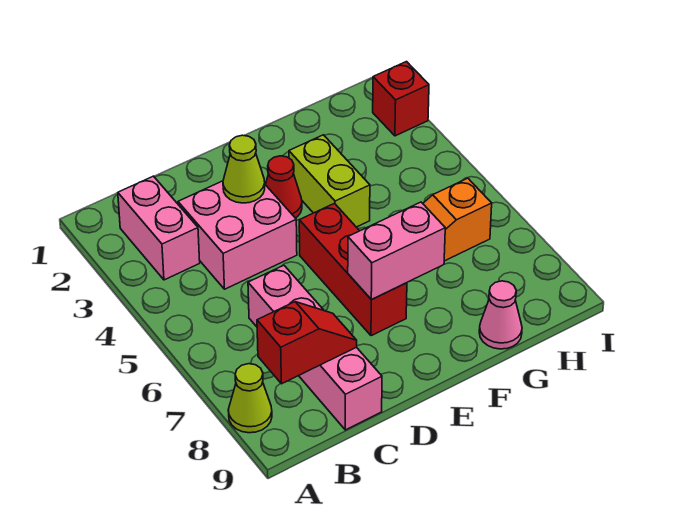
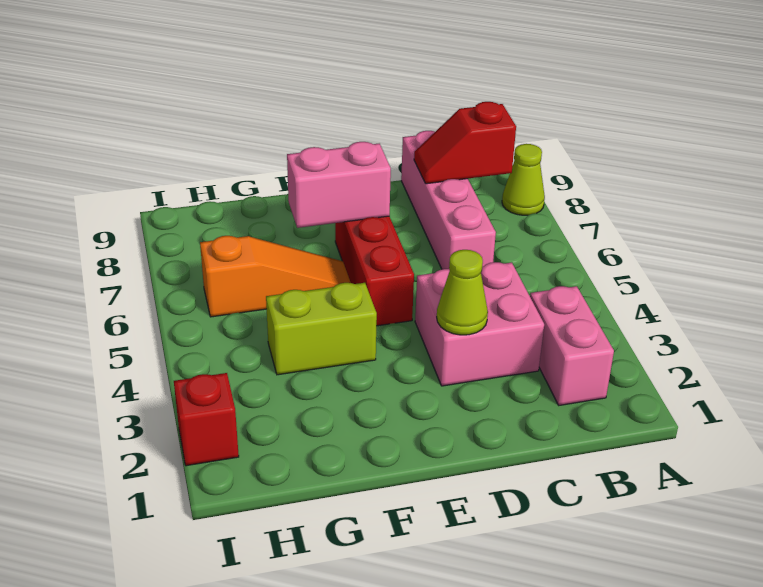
red 1x1 cone [265,156,302,218] -> none
lime 1x2 brick [289,135,370,227] -> lime 1x2 brick turned to [266,283,377,375]
pink 1x1 cone [479,281,522,349] -> none

